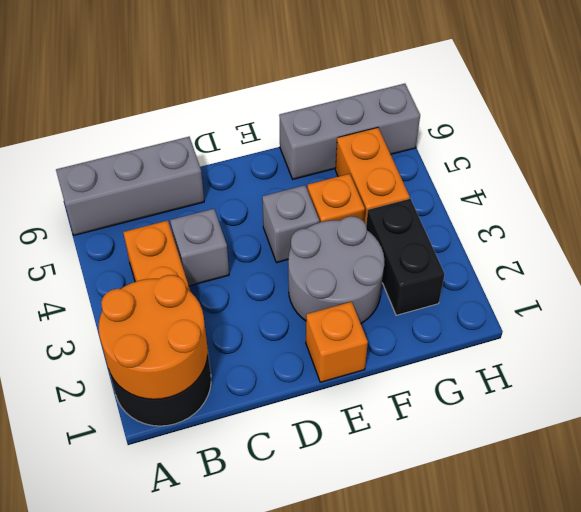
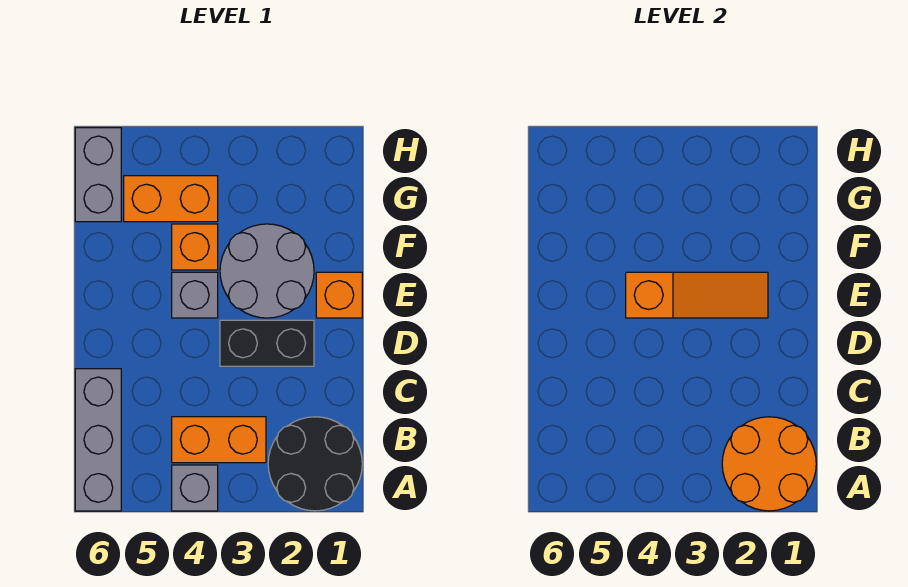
grey 1x1 brick [170,209,229,286] -> grey 1x1 brick moved to [172,465,218,511]
none -> orange 1x3 slope [626,272,768,318]
grey 1x3 brick [279,84,420,179] -> grey 1x2 brick [75,128,121,222]
black 1x2 brick [366,199,445,315] -> black 1x2 brick moved to [220,320,314,366]

